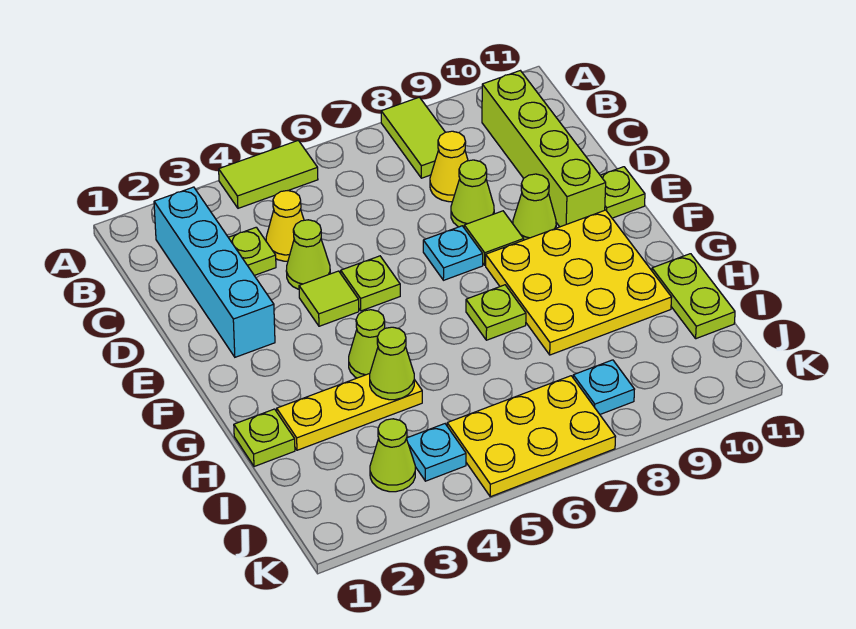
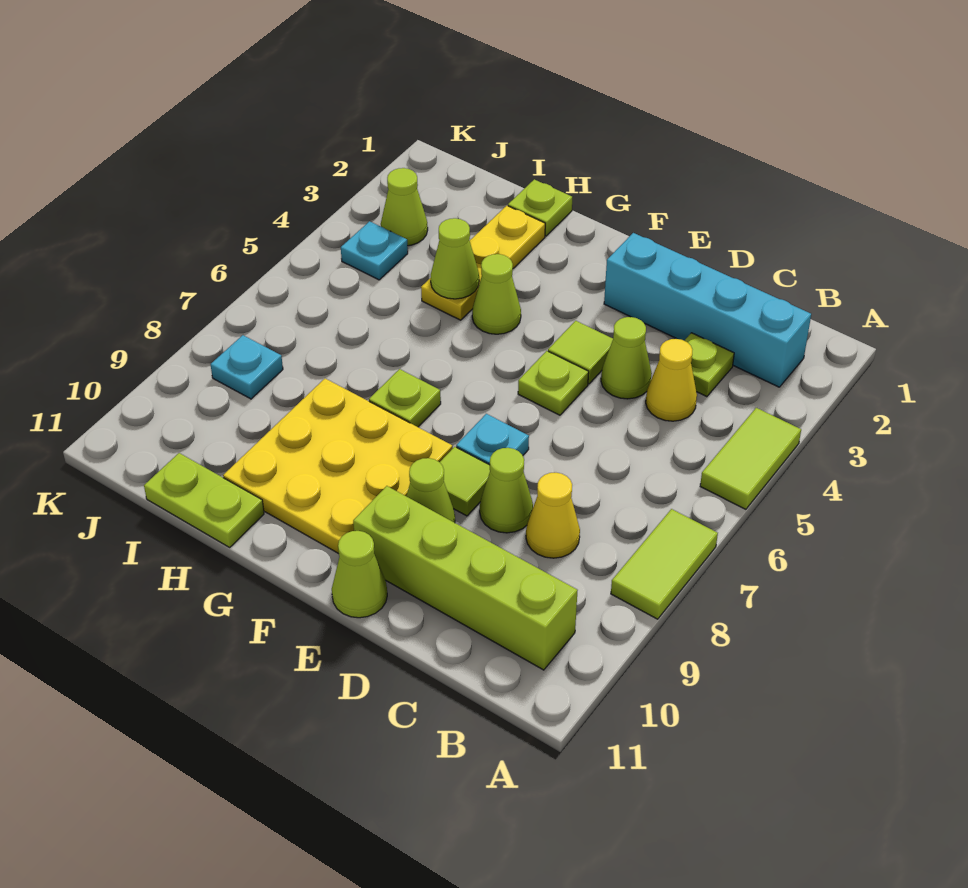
lime 1x2 tile [381,97,445,178] -> lime 1x2 tile turned to [611,509,718,619]
lime 1x1 plate [600,167,645,218] -> lime 1x1 cone [332,531,387,618]
yellow 2x3 plate [447,376,616,497] -> none

